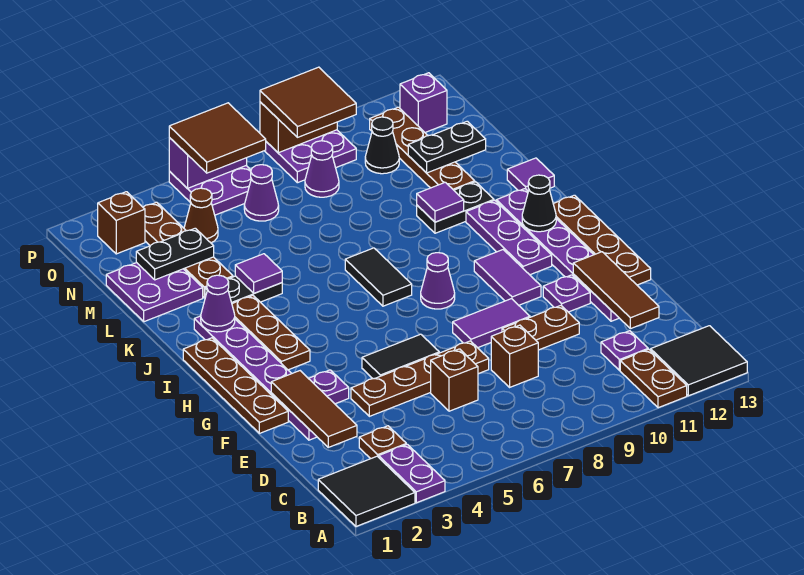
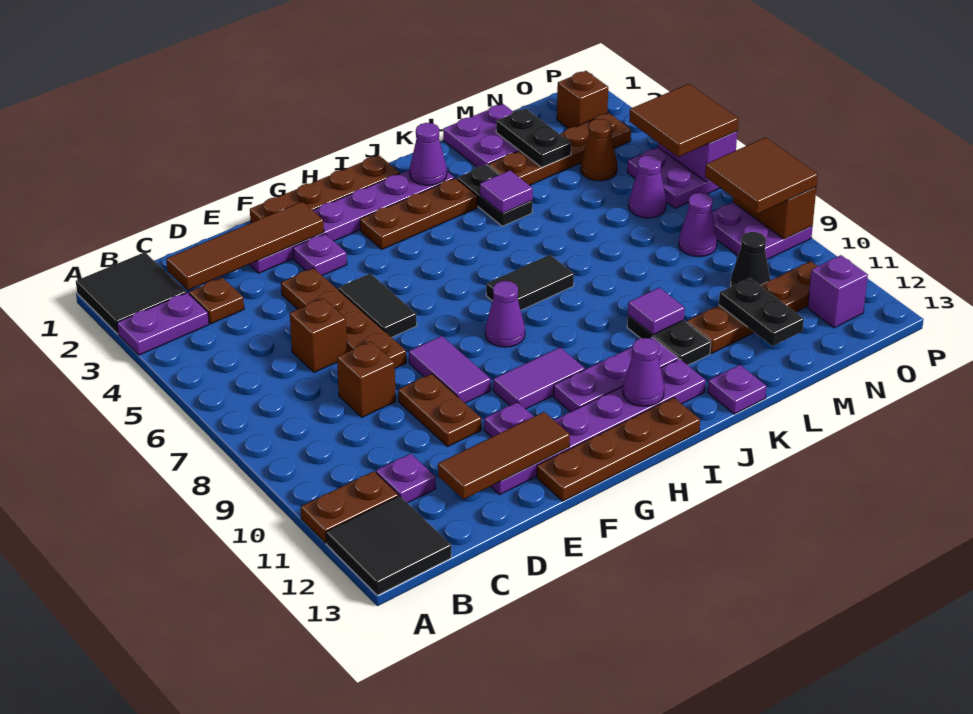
brown 1x3 tile [271,371,357,447] -> brown 1x4 tile [166,202,324,290]
black 1x1 cone [522,175,556,232] -> purple 1x1 cone [623,338,664,406]
purple 1x1 tile [507,158,554,191] -> purple 1x1 plate [708,365,767,414]

